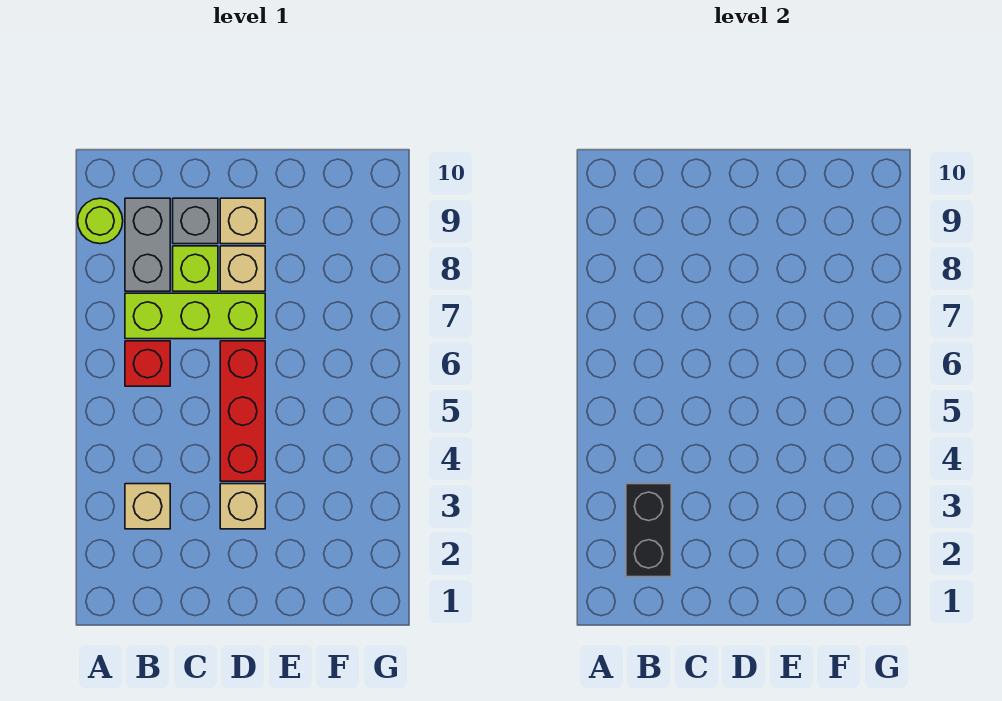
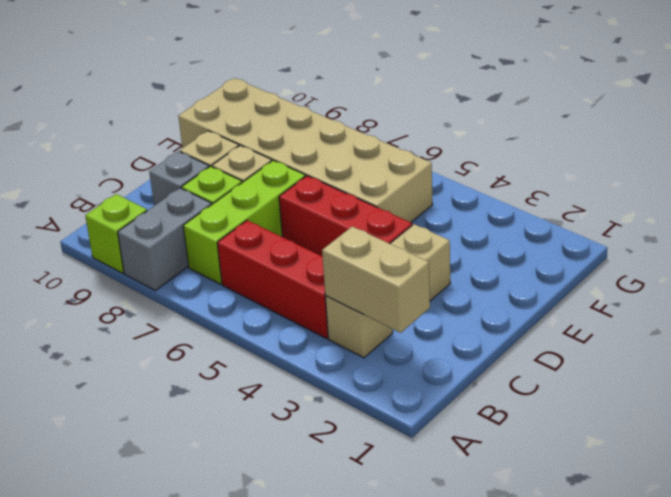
lime 1x1 round brick [78,198,123,244] -> lime 1x1 brick [85,194,147,273]
black 1x2 brick [626,484,671,577] -> tan 1x2 brick [322,226,430,333]
red 1x1 brick [125,341,170,386] -> red 1x3 brick [217,220,328,339]
grey 1x2 brick [125,198,170,291] -> grey 1x2 brick turned to [118,188,212,291]
none -> tan 2x6 brick [178,78,433,222]

